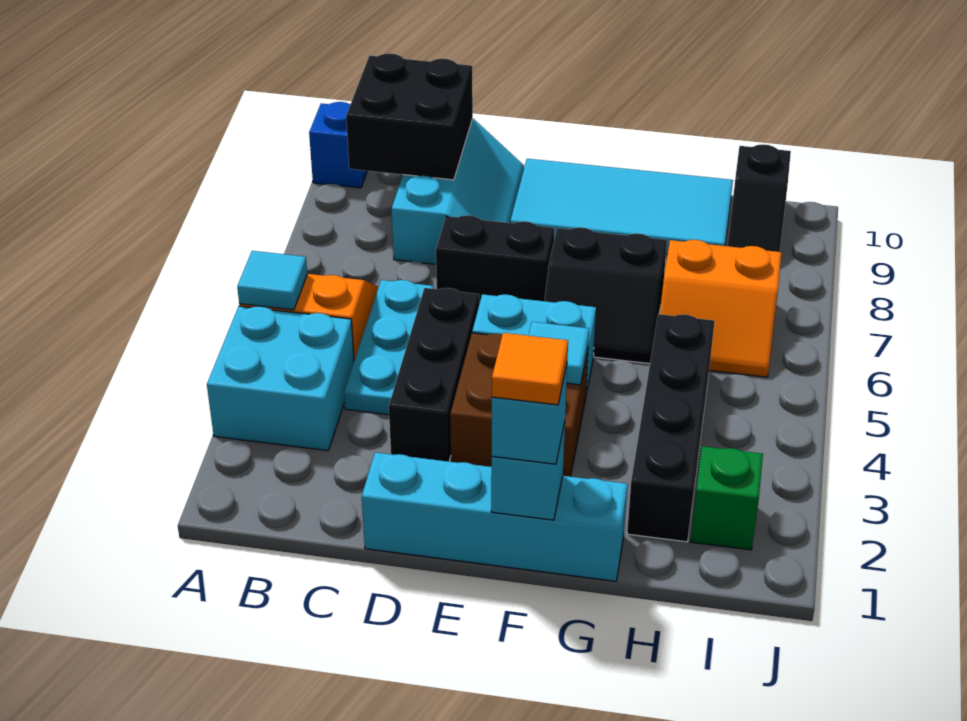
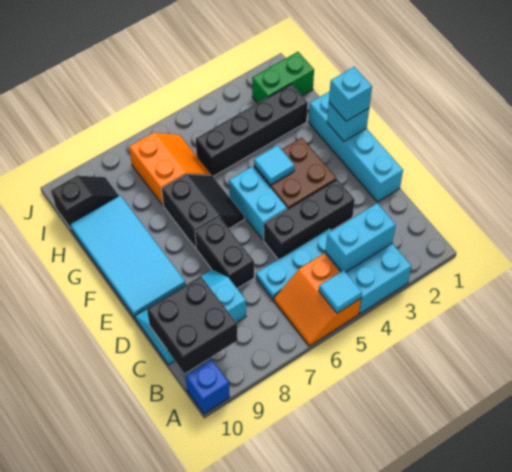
none -> cyan 1x2 brick [326,203,396,272]
orange 1x1 tile [492,333,568,405] -> none
green 1x1 brick [691,446,763,550] -> green 1x2 brick [252,52,314,103]

